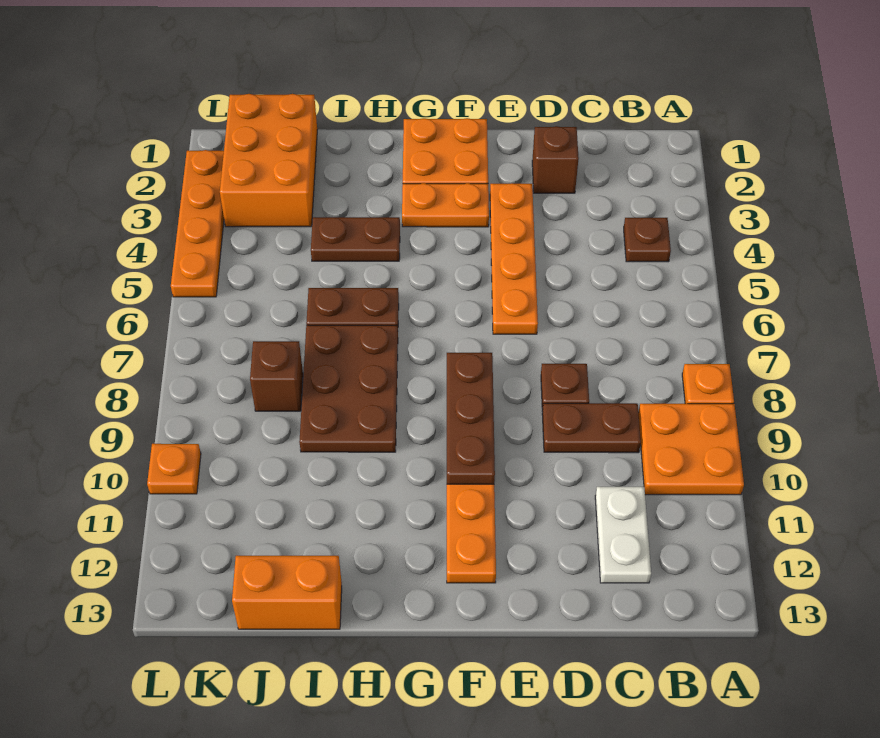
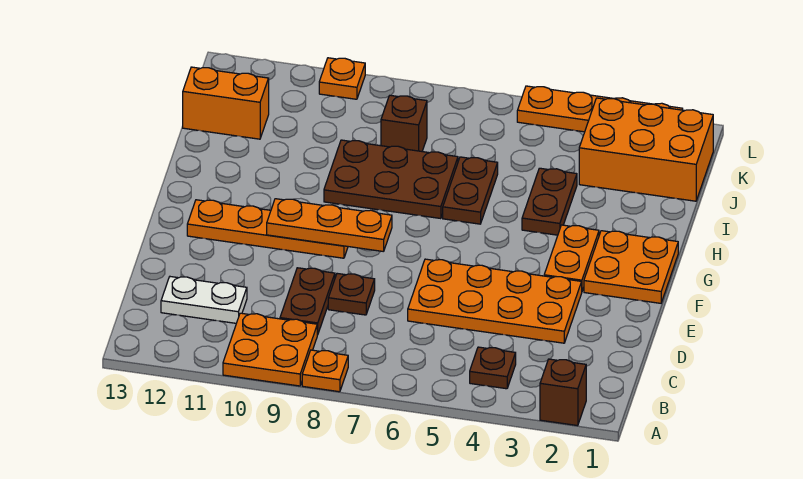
brown 1x1 brick [532,126,579,193] -> brown 1x1 brick moved to [540,359,586,426]
orange 1x4 plate [490,183,538,334] -> orange 2x4 plate [408,259,582,343]
brown 1x3 plate [447,353,495,484] -> orange 1x3 plate [267,199,392,252]
orange 1x2 brick [232,556,342,629] -> orange 1x2 brick turned to [183,67,269,139]

